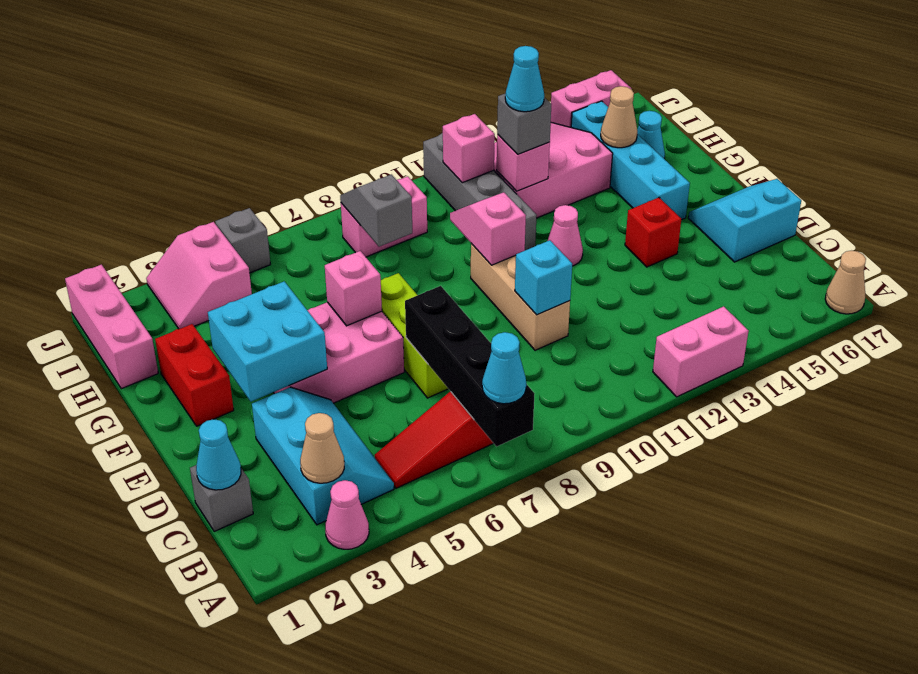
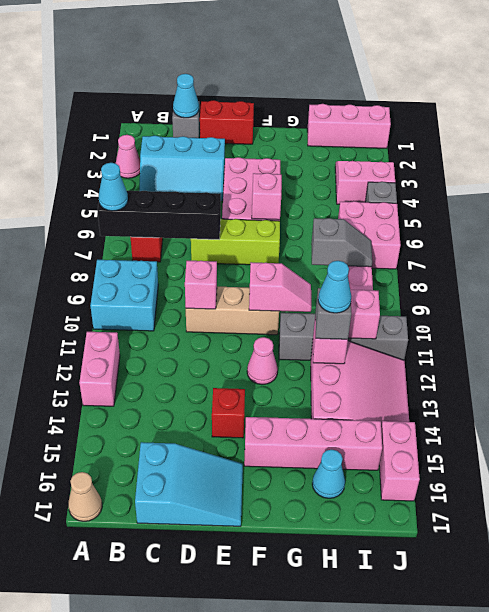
tan 1x1 cone [300,413,344,483] -> none
cyan 1x1 brick [515,240,572,315] -> pink 1x1 brick [185,261,217,309]
cyan 2x2 slope [688,179,801,262] -> cyan 2x3 slope [135,442,243,526]
cyan 2x2 brick [208,281,327,402] -> cyan 2x2 brick moved to [90,260,158,331]
red 1x2 brick [155,324,234,426] -> red 1x2 brick moved to [200,100,254,144]
cyan 1x4 brick [571,101,690,220] -> pink 1x4 brick [244,417,382,470]
tan 1x1 cone [601,86,637,148] -> none
none -> pink 2x2 brick [338,201,400,269]

